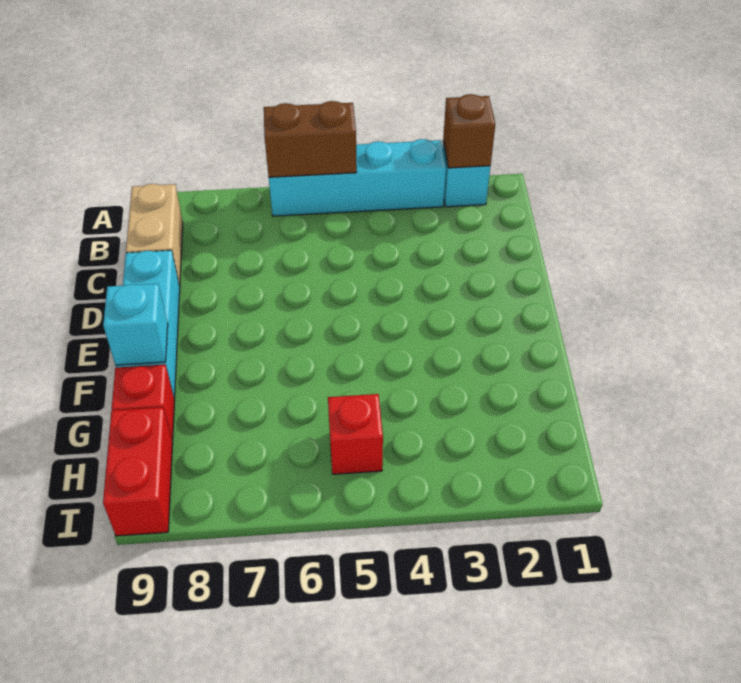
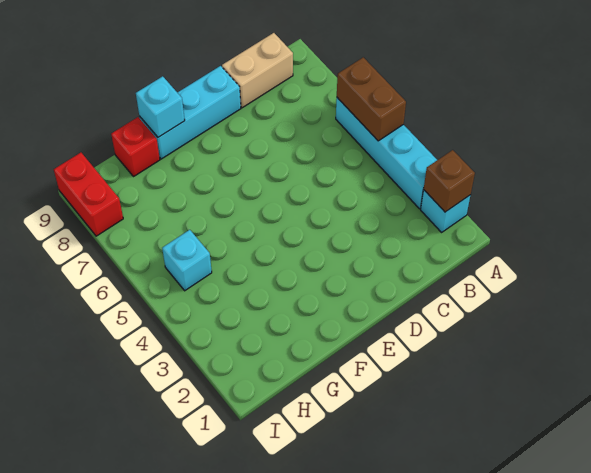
red 1x1 brick [328,394,383,474] -> cyan 1x1 brick [162,230,212,291]
red 1x2 brick [103,407,173,536] -> red 1x2 brick turned to [54,153,123,236]

